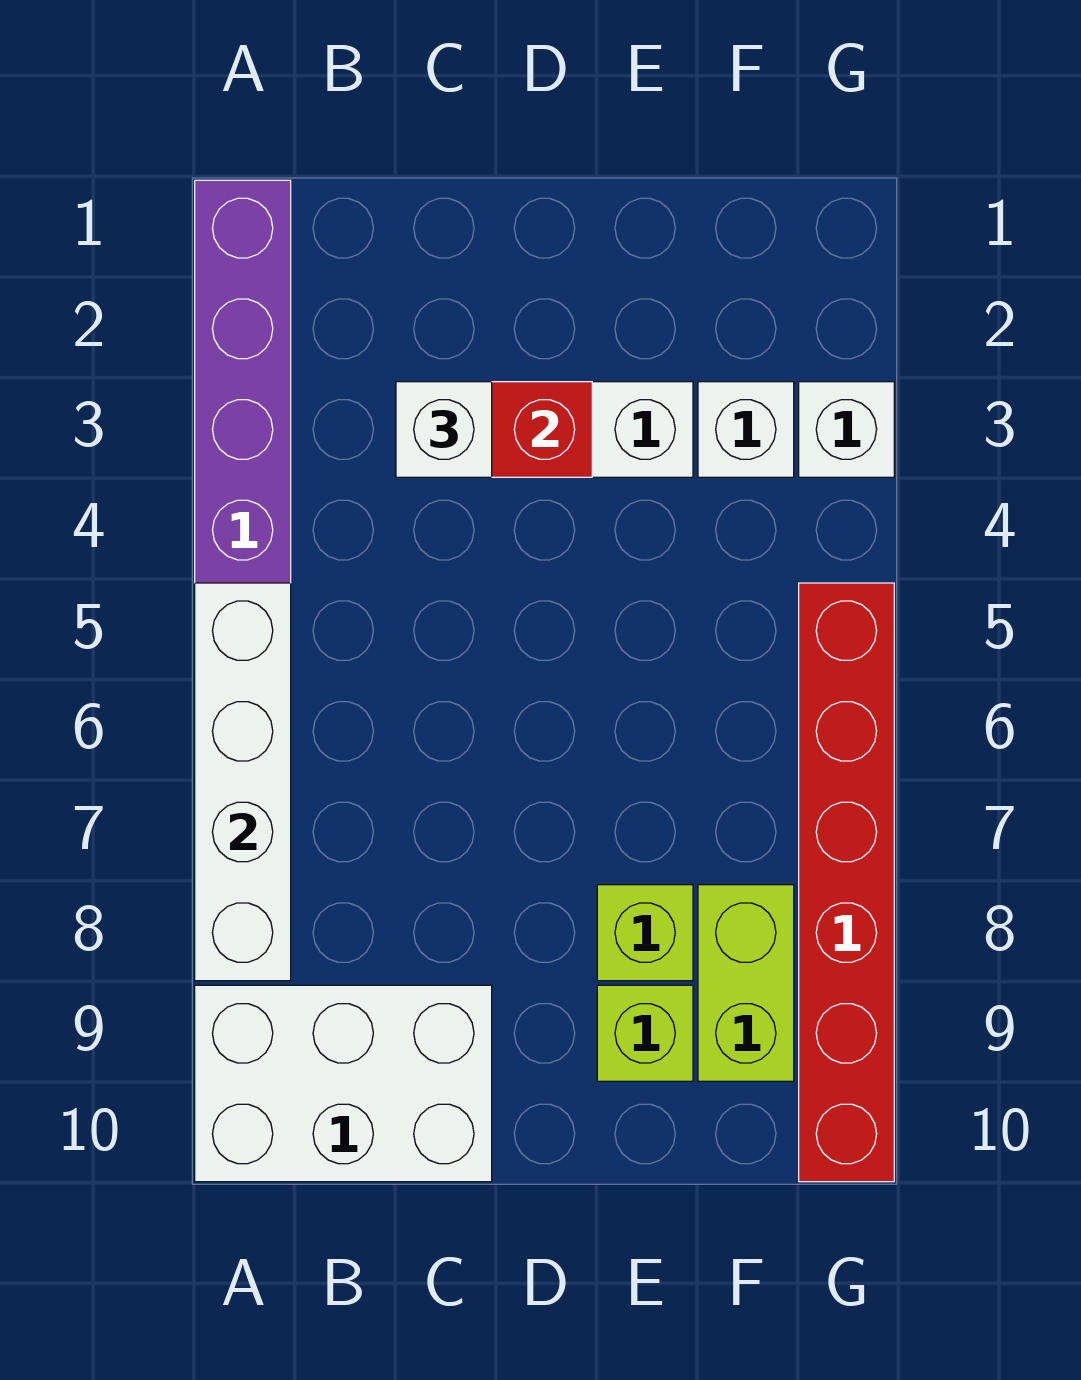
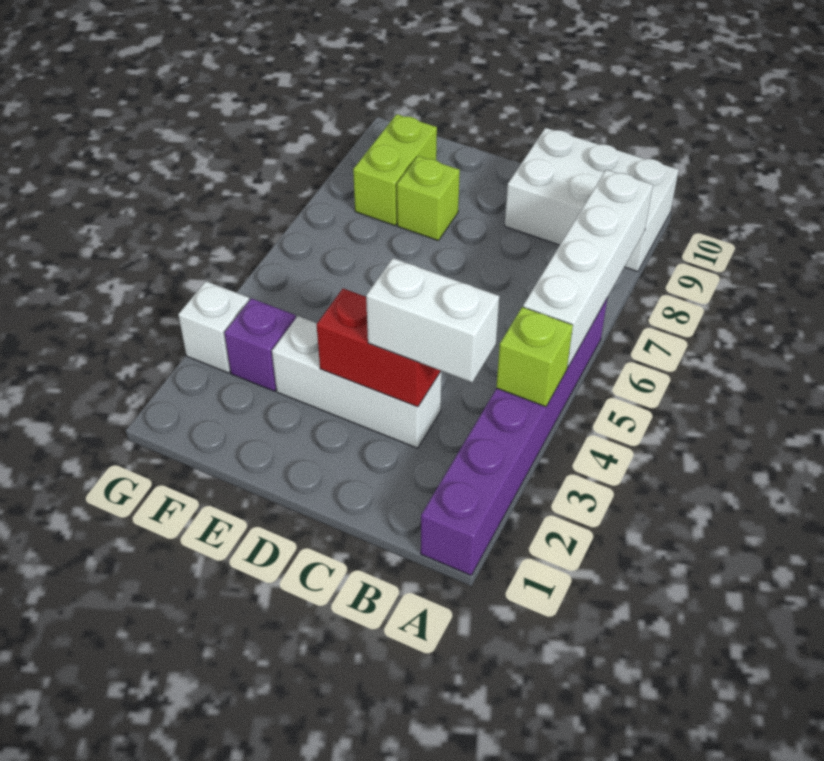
white 1x1 brick [396,382,492,477] -> white 1x2 brick [366,258,499,382]
lime 1x1 brick [597,985,693,1081] -> lime 1x1 brick moved to [496,307,573,407]
white 1x1 brick [698,382,794,477] -> purple 1x1 brick [225,298,296,391]
red 1x6 brick [799,583,894,1182] -> none

